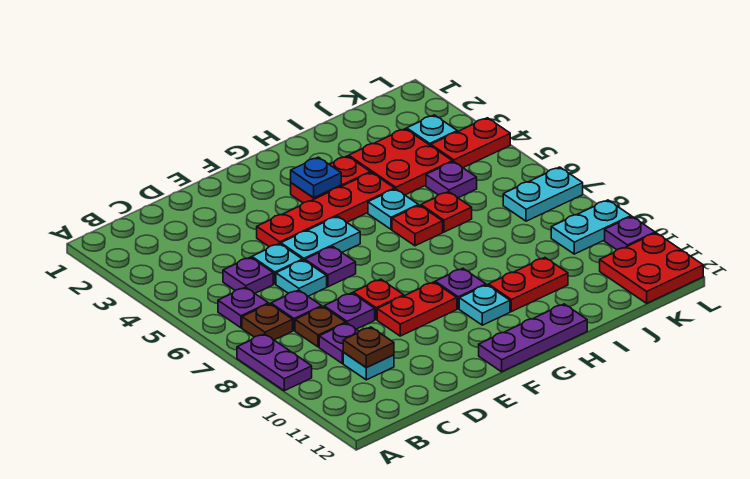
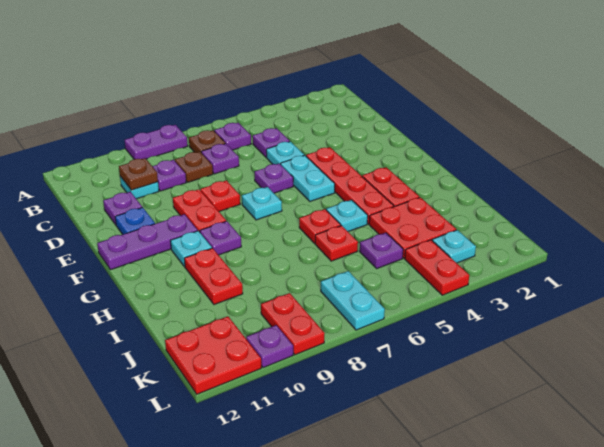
cyan 1x1 plate [276,260,327,296] -> cyan 1x1 plate moved to [242,187,282,220]
purple 1x1 plate [324,293,375,329] -> purple 1x1 plate moved to [103,192,142,225]
purple 1x3 plate [479,304,587,372] -> purple 1x3 plate turned to [97,214,198,270]
blue 1x1 plate [291,157,341,198] -> blue 1x1 plate moved to [115,207,155,234]
cyan 1x2 plate [551,200,631,254] -> red 1x2 plate [261,293,325,355]

